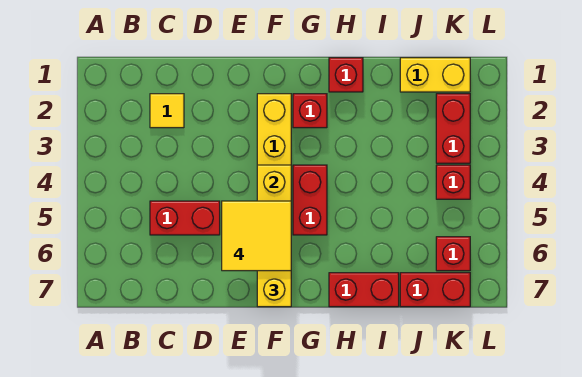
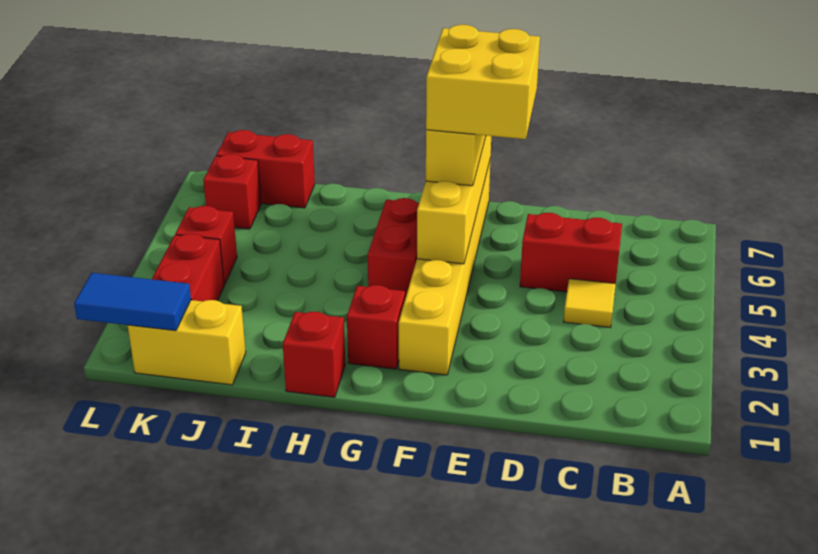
yellow 1x1 tile [150,94,184,128] -> yellow 1x1 tile moved to [563,279,616,328]
yellow 2x2 tile [222,201,291,271] -> yellow 2x2 brick [426,25,540,139]
red 1x2 brick [329,273,399,307] -> none
none -> blue 1x2 tile [74,273,191,331]

